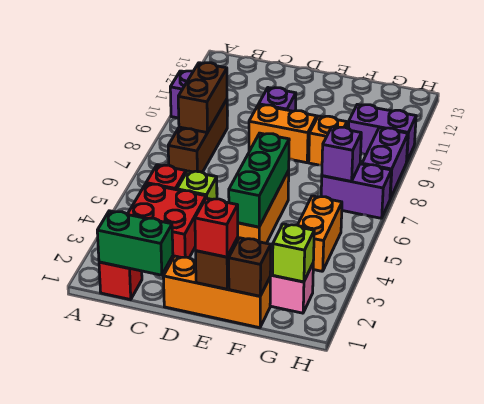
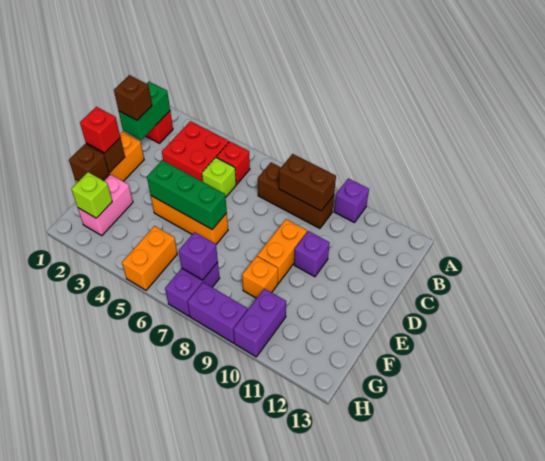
none -> brown 1x1 brick [114,75,152,120]
orange 1x2 brick [298,196,342,271] -> orange 1x2 brick turned to [122,226,177,290]

